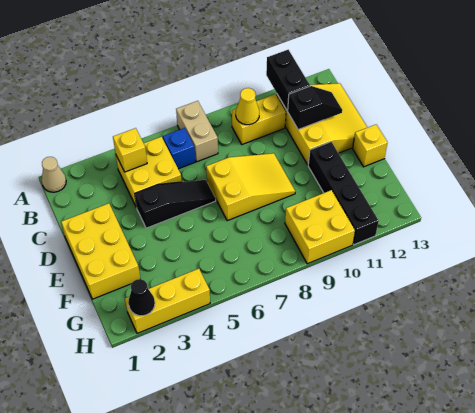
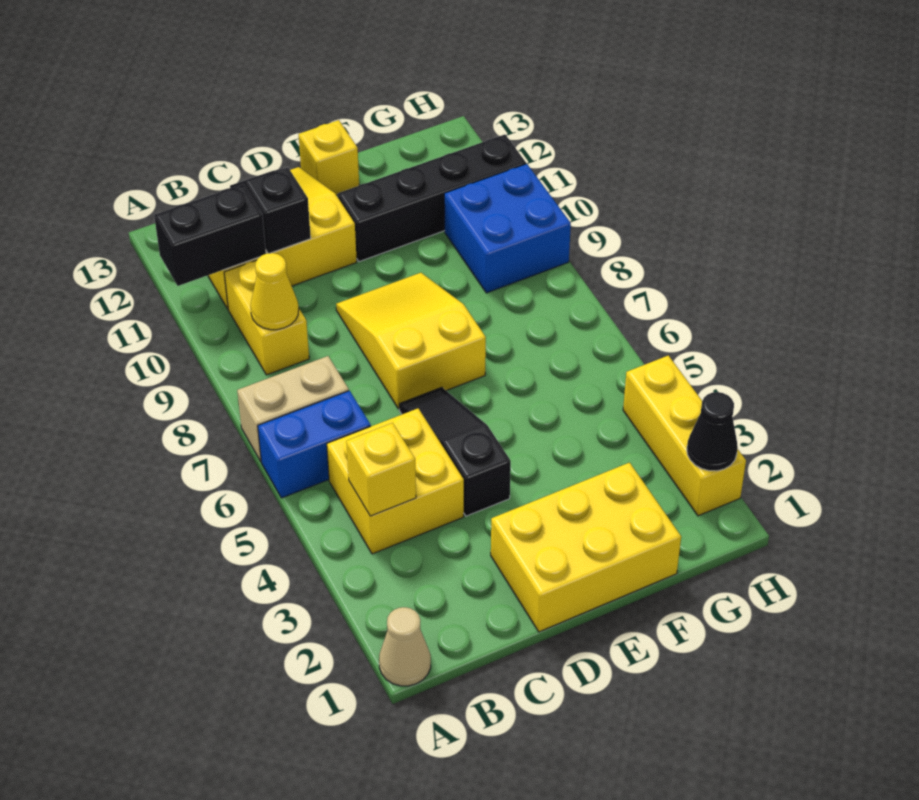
blue 1x1 brick [163,128,195,169] -> blue 1x2 brick [258,391,371,498]
yellow 2x2 brick [285,190,355,264] -> blue 2x2 brick [444,164,571,293]

